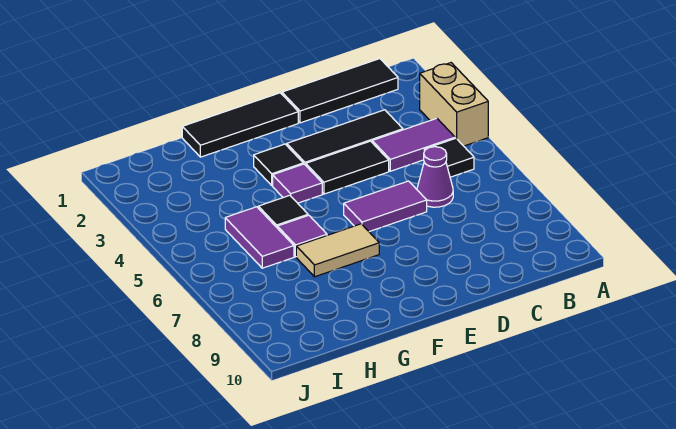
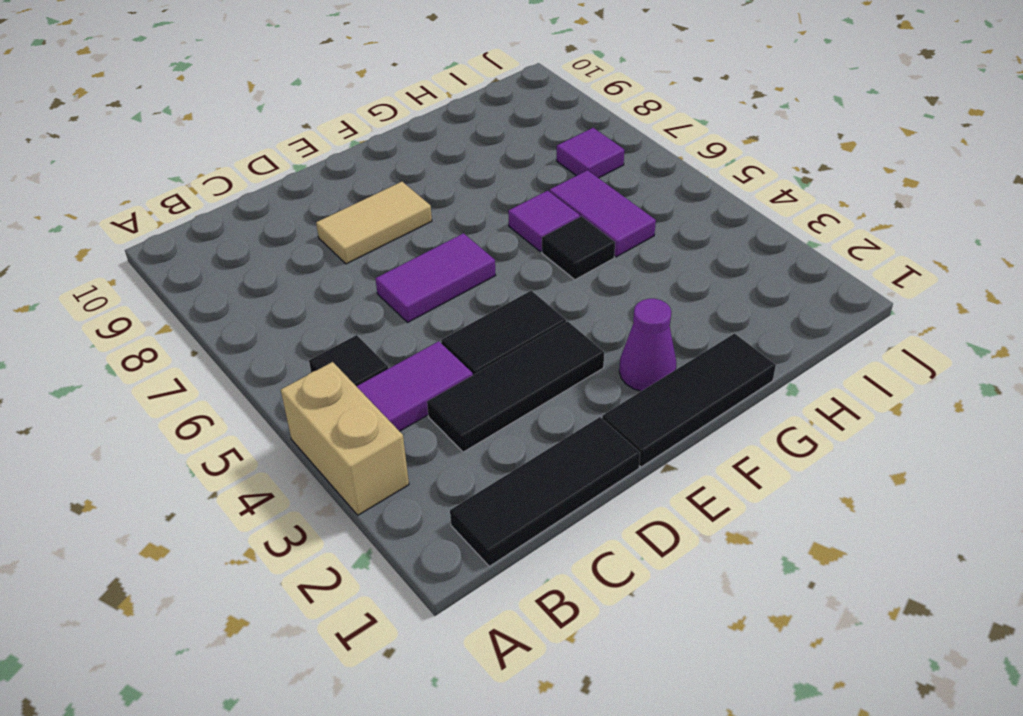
purple 1x1 cone [417,147,453,207] -> purple 1x1 cone moved to [619,299,676,391]
black 1x1 tile [254,144,303,185] -> none
purple 1x1 tile [273,164,322,203] -> purple 1x1 tile moved to [557,128,624,178]
tan 1x2 tile [296,224,379,277] -> tan 1x2 tile moved to [316,182,432,264]

